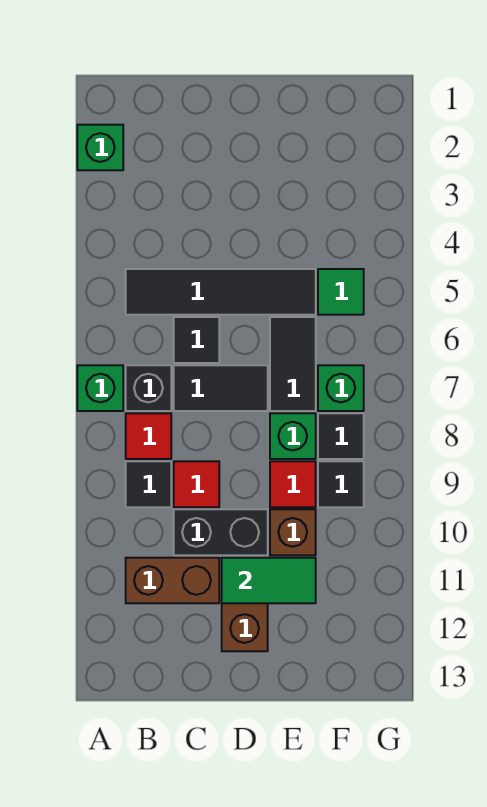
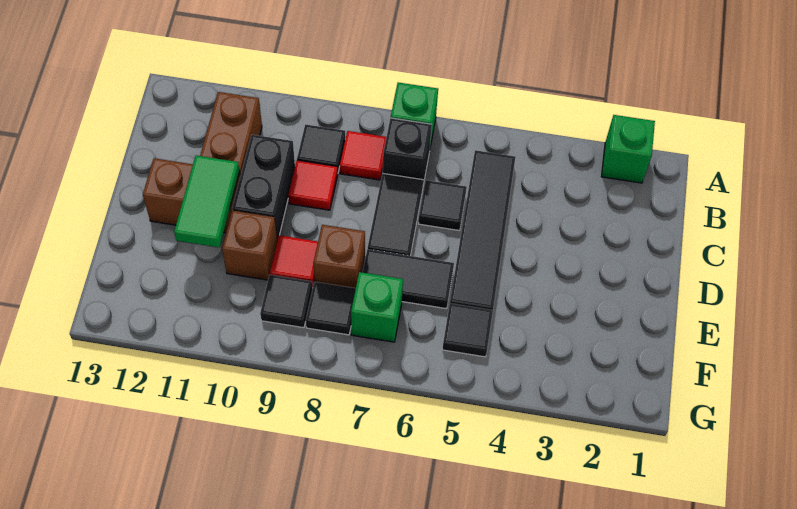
green 1x1 brick [270,413,316,459] -> brown 1x1 brick [314,225,365,288]
green 1x1 tile [318,269,364,315] -> black 1x1 tile [442,303,493,357]

